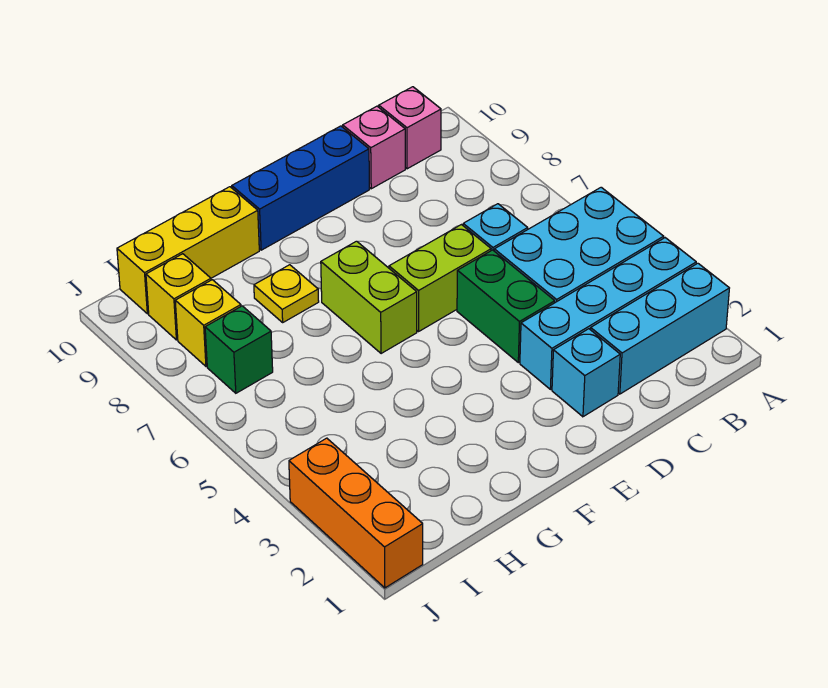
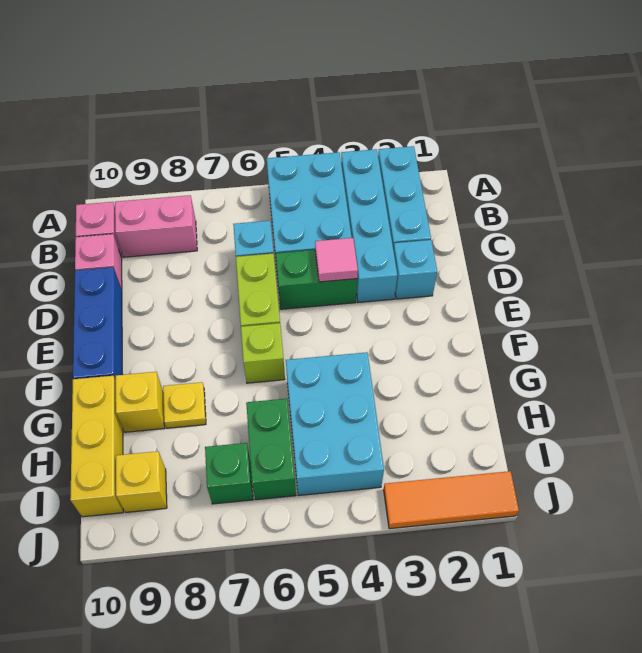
none -> pink 1x2 brick [115,195,197,257]
none -> pink 1x1 tile [315,238,358,282]
lime 1x2 brick [321,241,417,354] -> lime 1x1 brick [241,323,285,383]
none -> cyan 2x3 brick [286,352,384,495]
none -> green 1x2 brick [246,399,296,500]
yellow 1x1 brick [175,280,241,366] -> yellow 1x1 brick moved to [116,372,165,432]
orange 1x3 brick [289,438,423,588] -> orange 1x3 tile [384,471,519,529]

